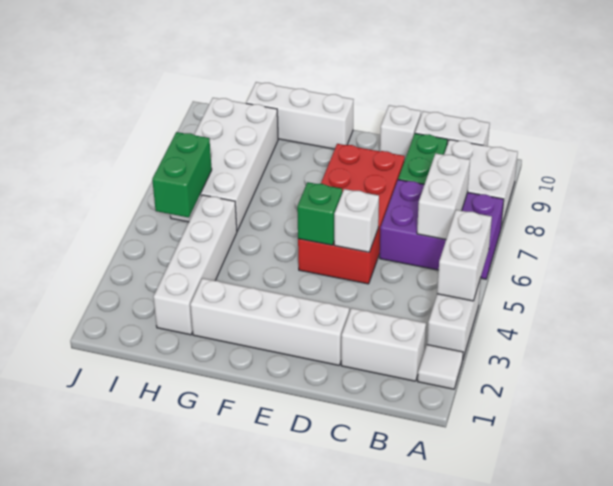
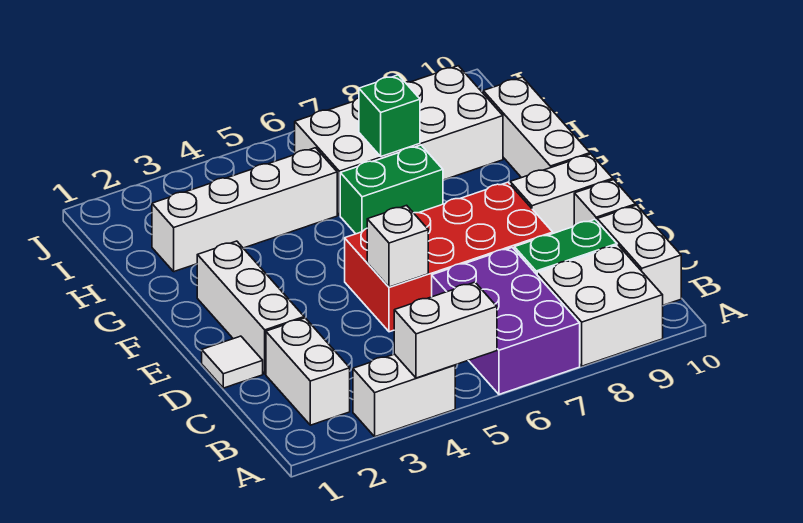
white 1x1 tile [418,345,463,389] -> white 1x1 tile moved to [202,336,263,388]
white 1x2 brick [417,153,470,239] -> white 1x2 brick moved to [510,154,613,233]
white 1x4 brick [190,278,349,365] -> white 1x3 brick [197,241,304,374]
green 1x1 brick [297,182,342,245] -> green 1x1 brick moved to [359,75,420,156]
green 1x2 brick [152,132,212,218] -> green 1x2 brick moved to [340,145,443,234]

